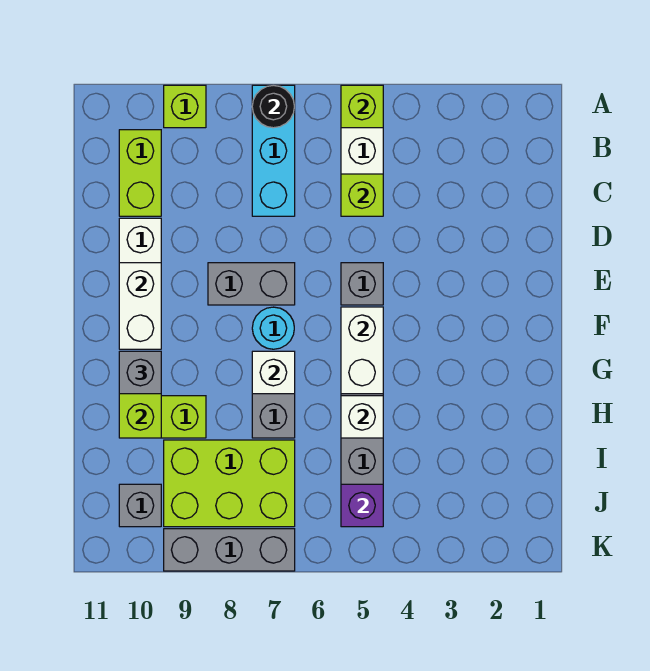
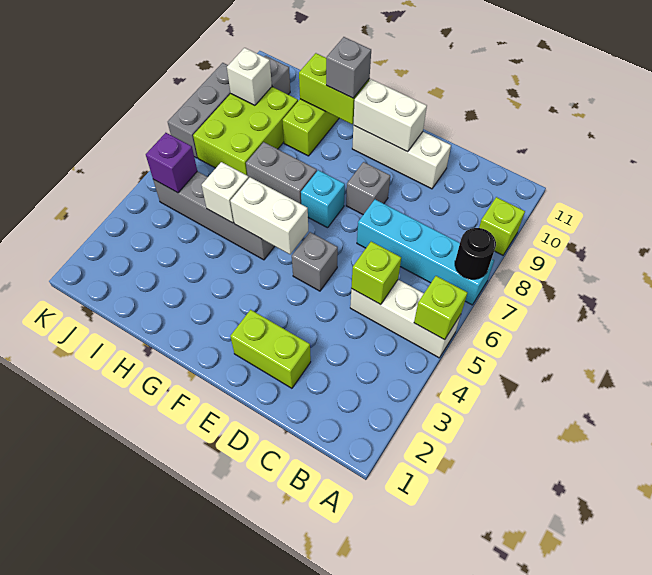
cyan 1x3 brick [252,85,295,216] -> cyan 1x4 brick [357,200,494,305]
lime 1x2 brick [119,130,161,216] -> lime 1x2 brick moved to [230,310,311,388]
grey 1x2 brick [208,263,295,305] -> grey 1x1 brick [346,162,390,215]
cyan 1x1 round brick [252,307,294,349] -> cyan 1x1 brick [301,170,345,228]
white 1x1 brick [252,351,295,394] -> white 1x1 brick moved to [227,48,272,105]

